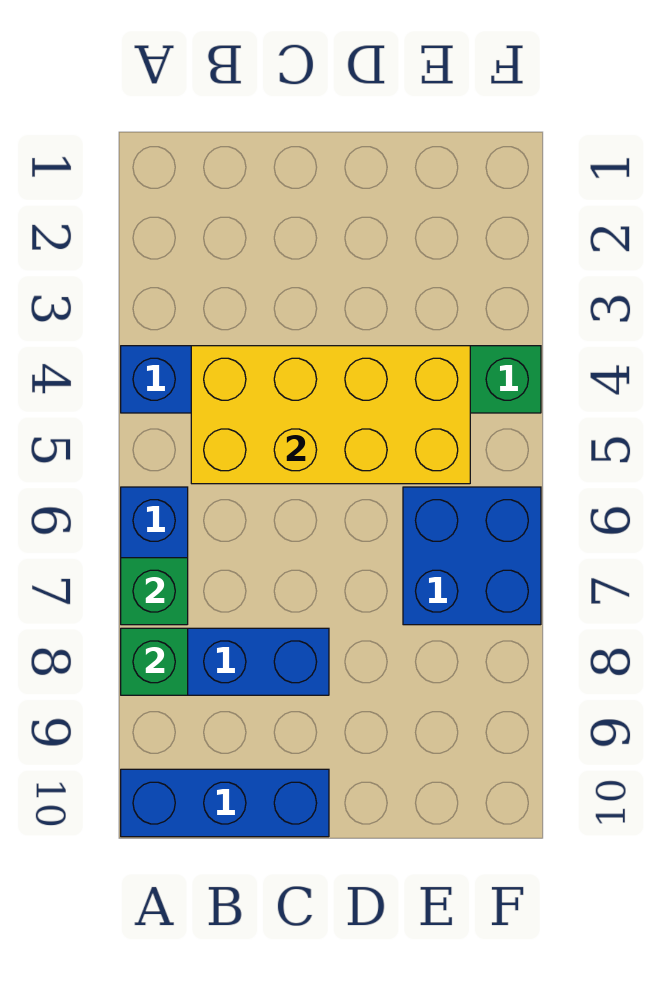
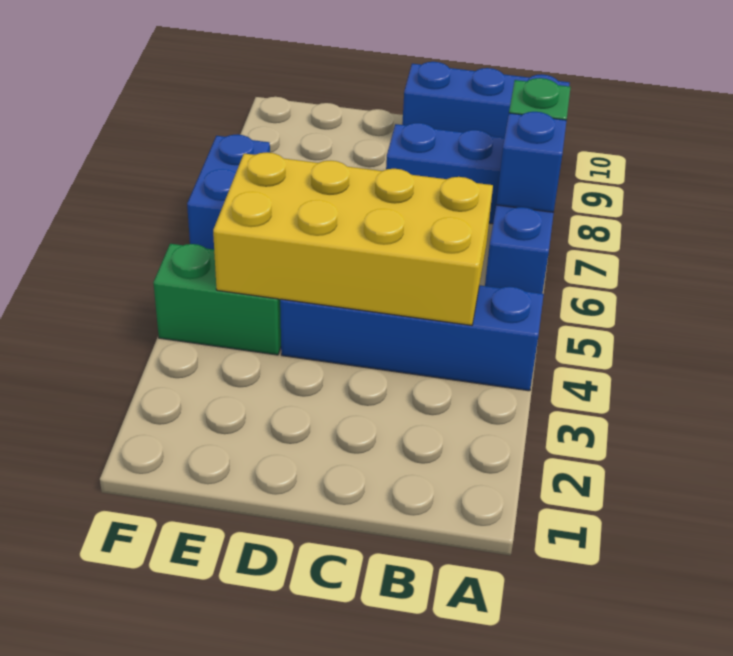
green 1x1 brick [121,558,188,625] -> blue 1x1 brick [496,112,567,212]
blue 2x2 brick [403,487,541,625] -> blue 1x2 brick [187,135,270,249]

